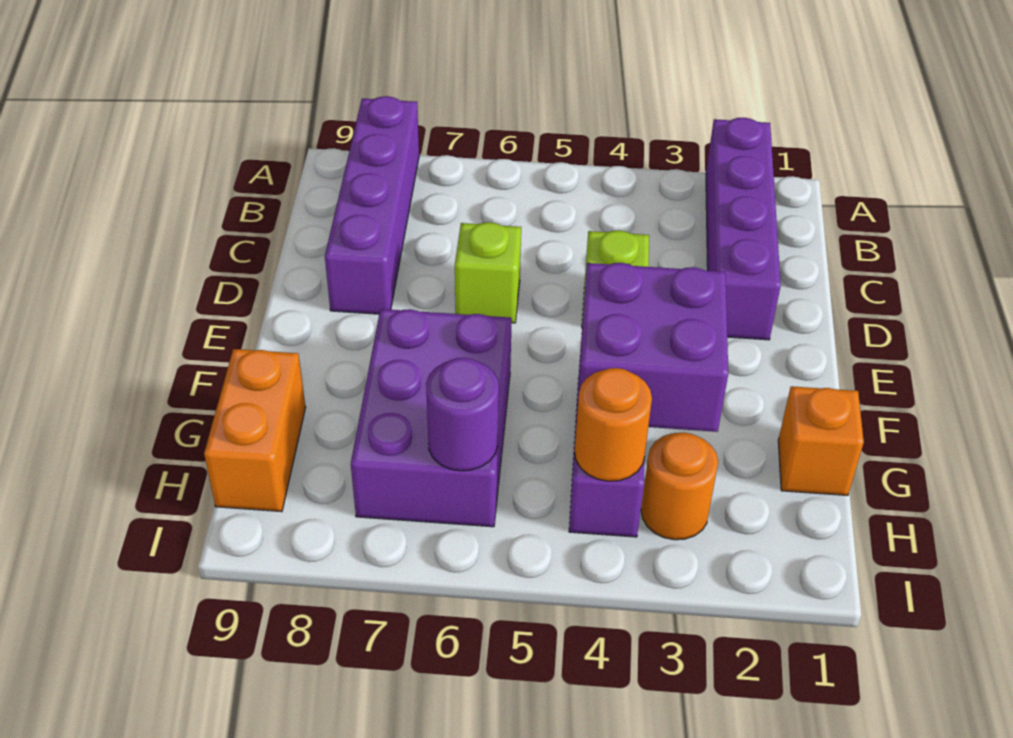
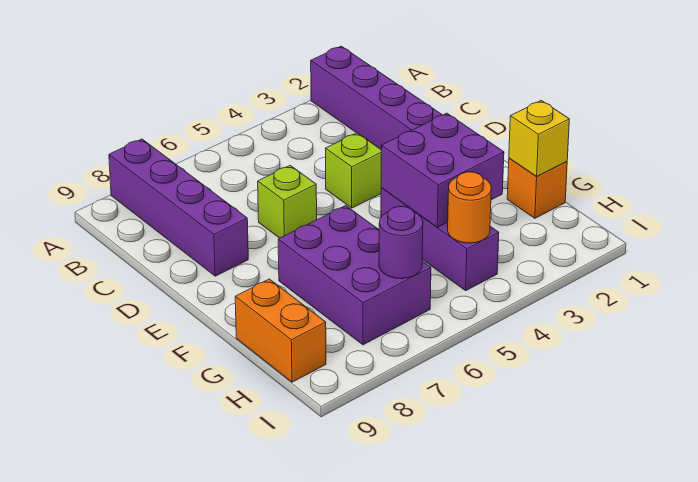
none -> yellow 1x1 brick [509,100,569,177]
orange 1x1 round brick [641,433,718,540] -> none

